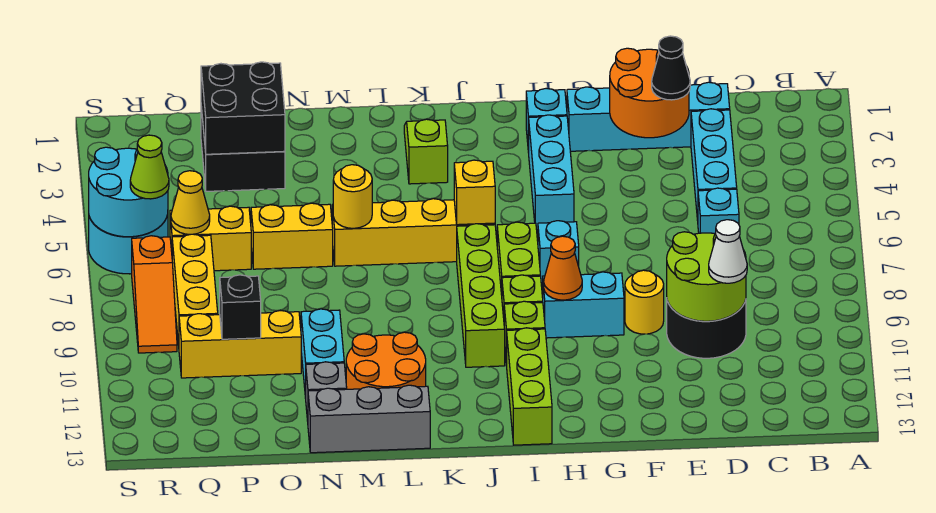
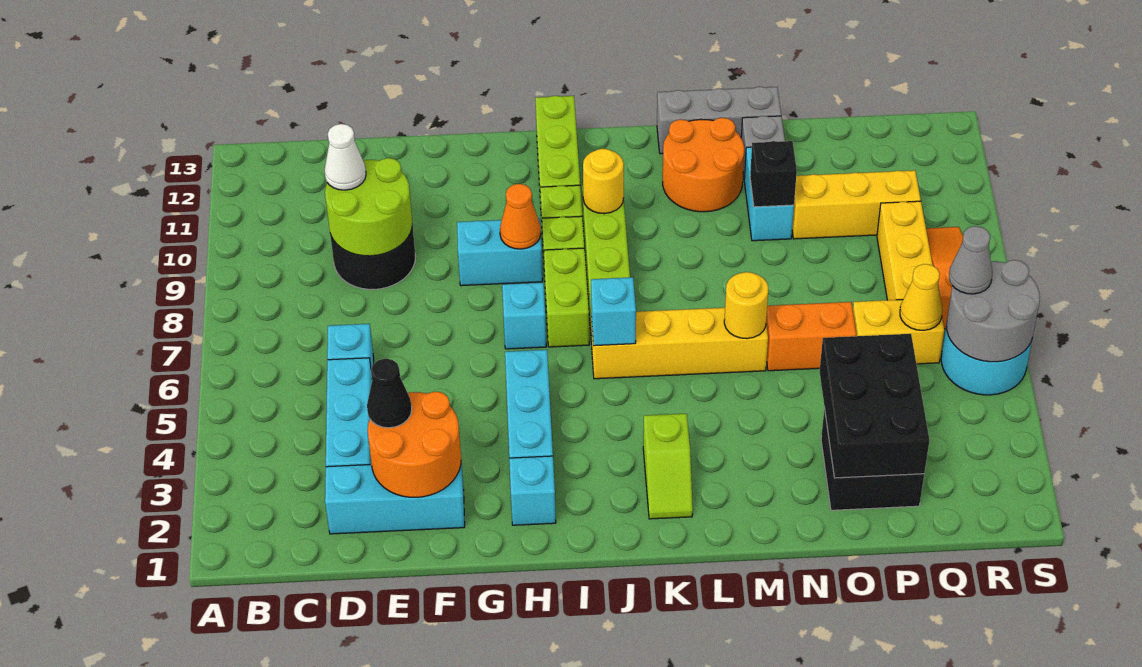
cyan 1x4 brick [567,82,730,151] -> cyan 1x3 brick [325,464,465,534]
yellow 1x1 round brick [625,270,664,334] -> yellow 1x1 round brick moved to [583,149,624,214]
yellow 1x1 brick [454,160,495,225] -> cyan 1x1 brick [591,277,636,346]
yellow 1x2 brick [251,203,333,269] -> orange 1x2 brick [766,302,856,371]
black 2x2 brick [201,62,285,154] -> black 2x3 brick [820,334,929,478]
black 1x1 brick [220,275,261,339] -> black 1x1 brick moved to [750,141,797,207]
cyan 2x2 round brick [89,147,168,237] -> grey 2x2 round brick [946,260,1040,362]
lime 1x1 cone [130,135,169,199] -> grey 1x1 cone [949,226,992,294]

